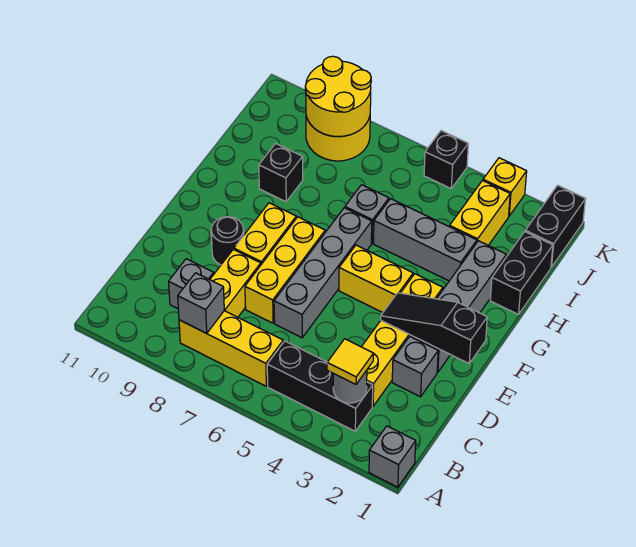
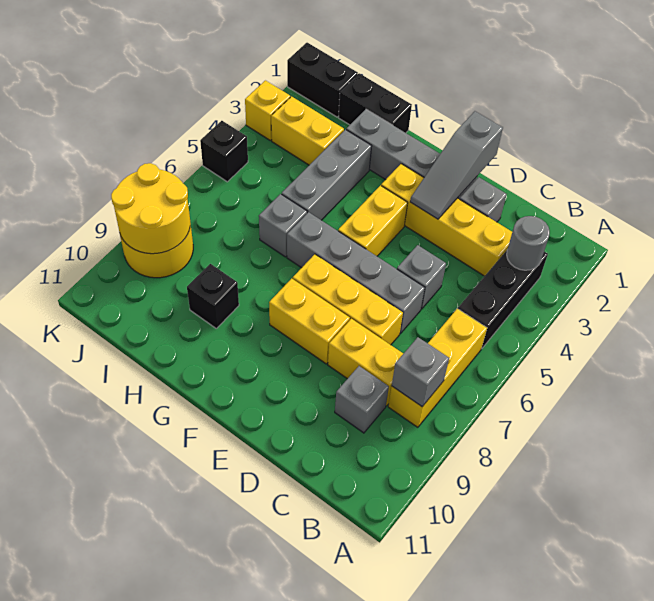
grey 1x1 brick [369,426,416,487] -> grey 1x1 brick moved to [397,245,446,309]
yellow 1x1 tile [327,339,374,384] -> none
black 1x3 slope [381,293,487,363] -> grey 1x3 slope [410,111,503,219]
black 1x1 round brick [211,217,244,265] -> none

